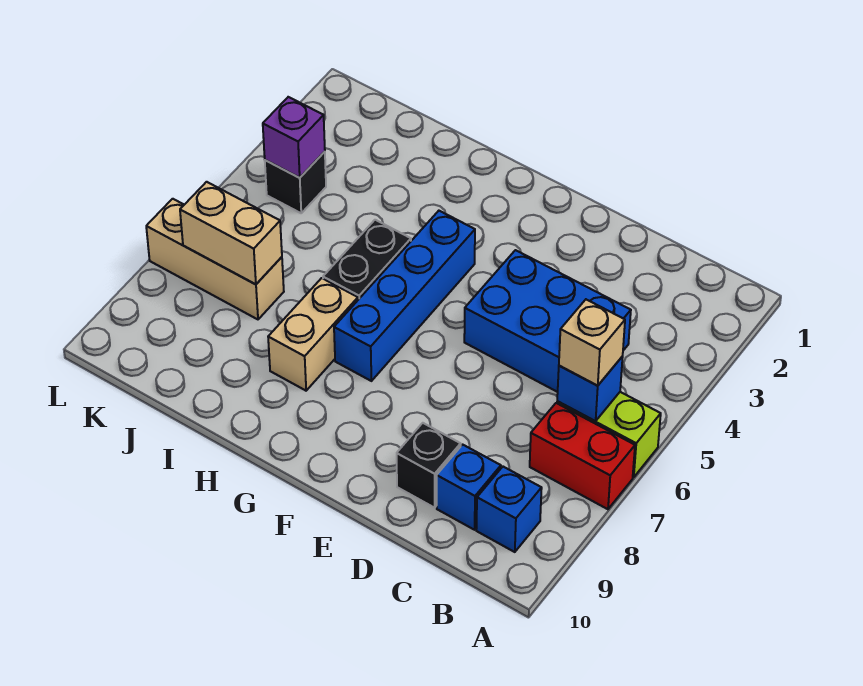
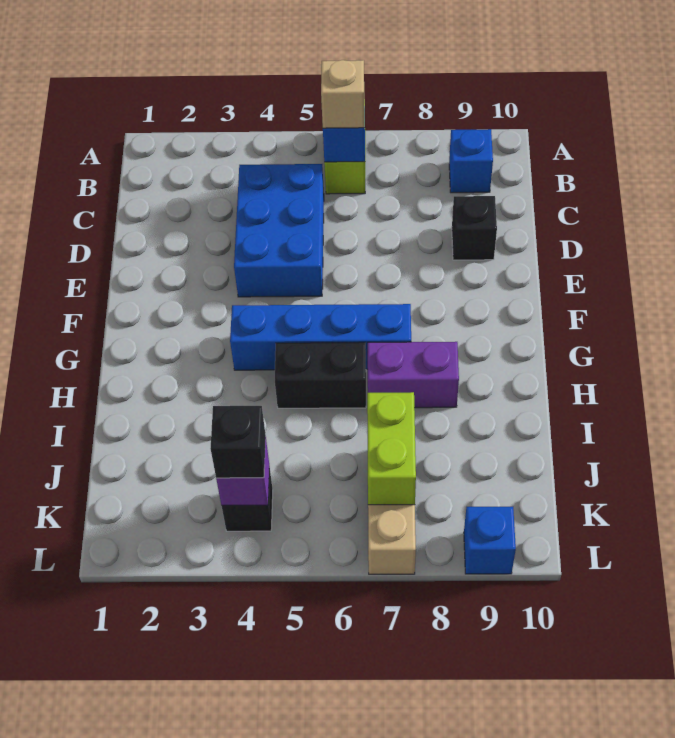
red 1x2 brick [530,403,635,509] -> none
blue 1x1 brick [437,445,501,530] -> blue 1x1 brick moved to [464,507,516,574]
tan 1x2 brick [268,278,358,391] -> purple 1x2 brick [368,342,459,408]
tan 1x2 brick [180,182,282,284] -> lime 1x2 brick [367,392,416,505]
none -> black 1x1 brick [211,406,266,478]

